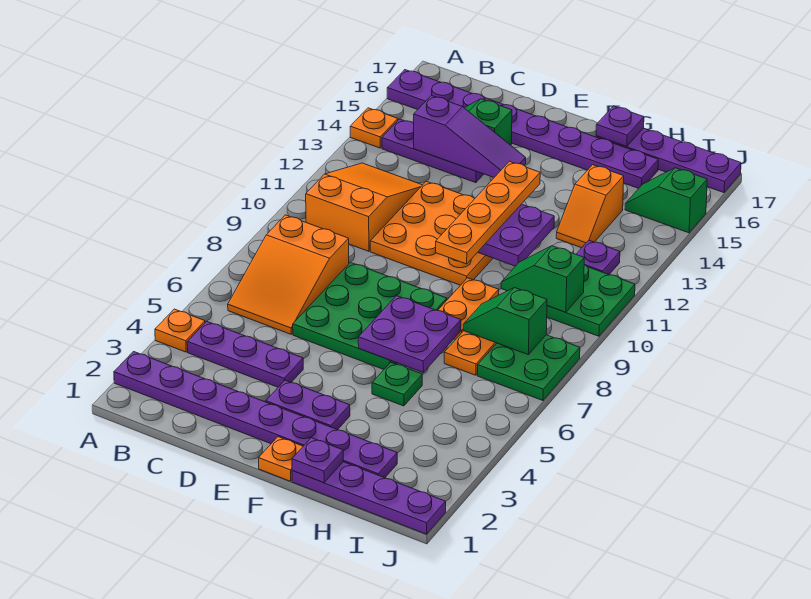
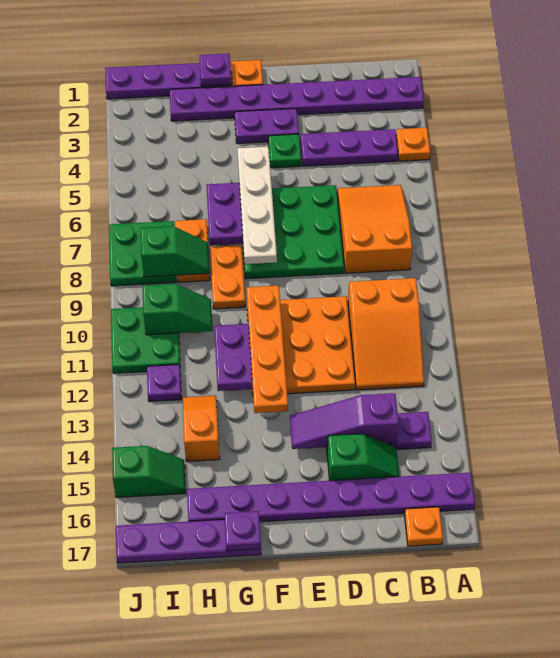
orange 1x1 plate [350,108,398,148] -> orange 1x1 plate moved to [404,507,443,546]
none -> white 1x4 plate [237,147,277,264]
green 1x1 plate [372,362,422,406] -> green 1x1 plate moved to [268,134,301,168]

